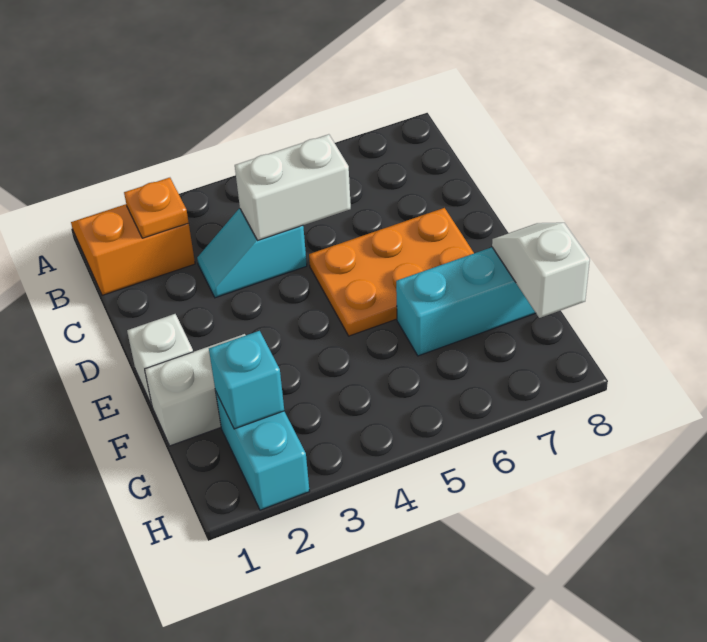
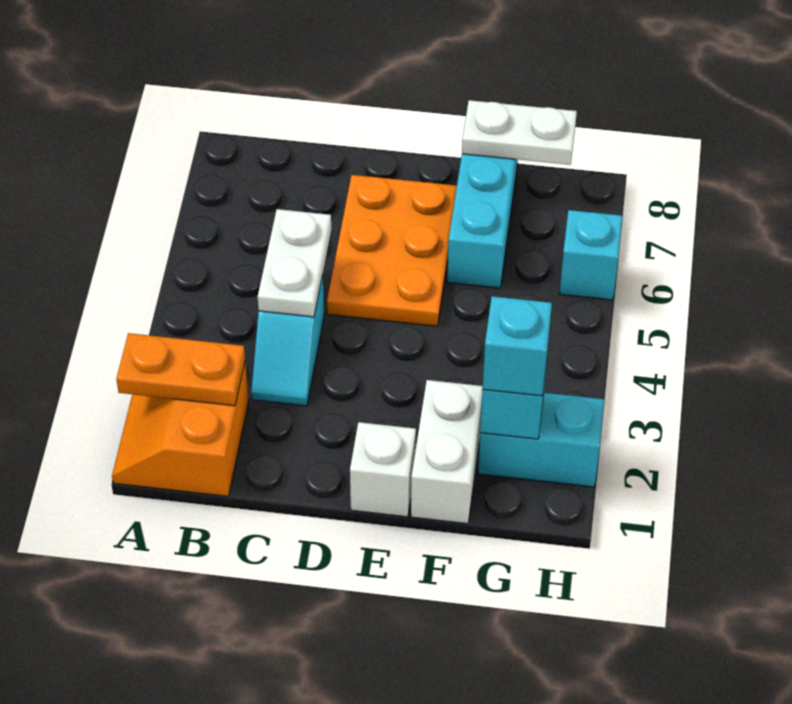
orange 1x1 plate [124,178,189,238] -> orange 1x2 plate [116,333,245,406]
white 1x2 brick [235,134,351,240] -> white 1x2 plate [258,209,331,317]
white 1x2 slope [492,223,590,318] -> white 1x2 plate [462,100,577,165]
none -> cyan 1x1 brick [483,296,552,396]
none -> cyan 1x1 brick [560,210,622,300]

